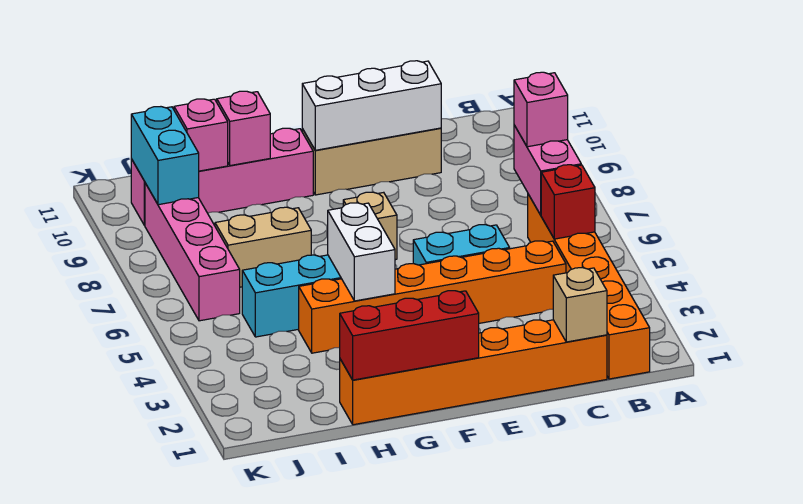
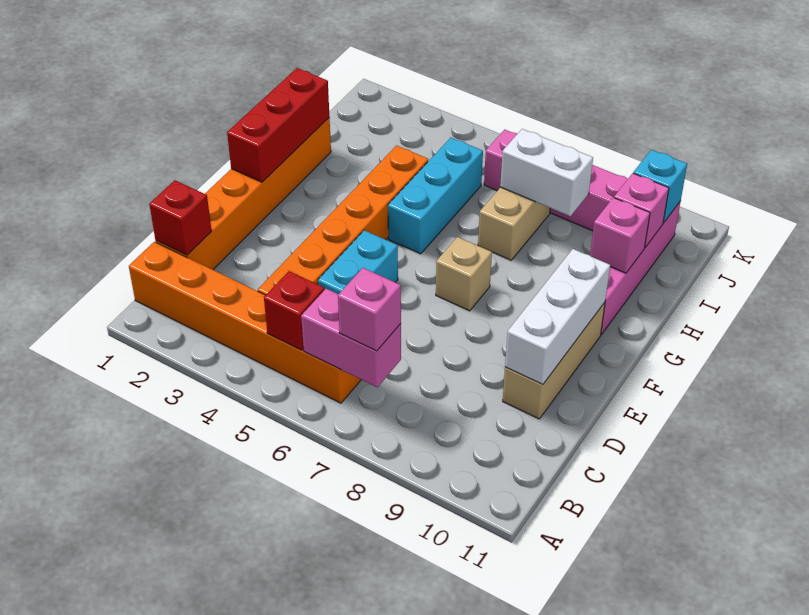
tan 1x1 brick [553,268,607,342] -> red 1x1 brick [149,180,212,255]
white 1x2 brick [328,203,395,301] -> white 1x2 brick moved to [500,129,593,216]
cyan 1x2 brick [131,107,199,205] -> cyan 1x1 brick [633,150,687,223]

